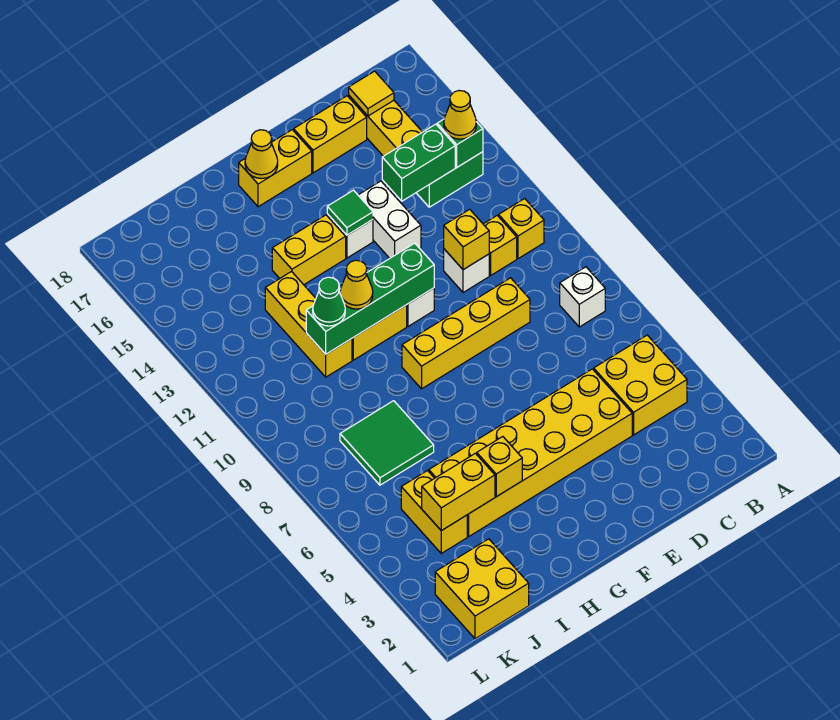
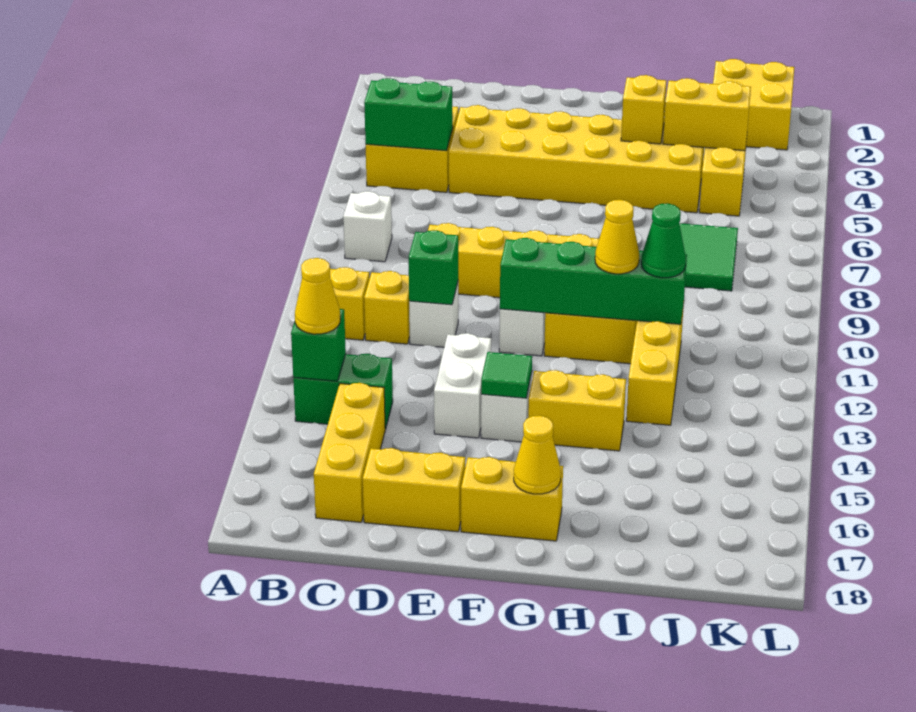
green 1x2 brick [382,124,455,201] -> green 1x2 brick moved to [364,78,453,151]
yellow 1x1 tile [349,71,394,116] -> none
yellow 1x1 brick [444,209,489,270] -> green 1x1 brick [409,230,458,305]

